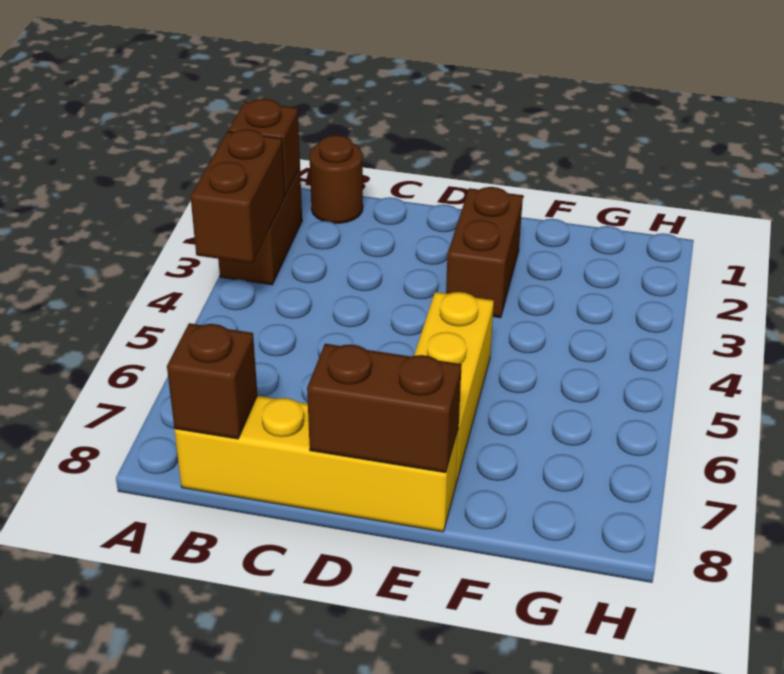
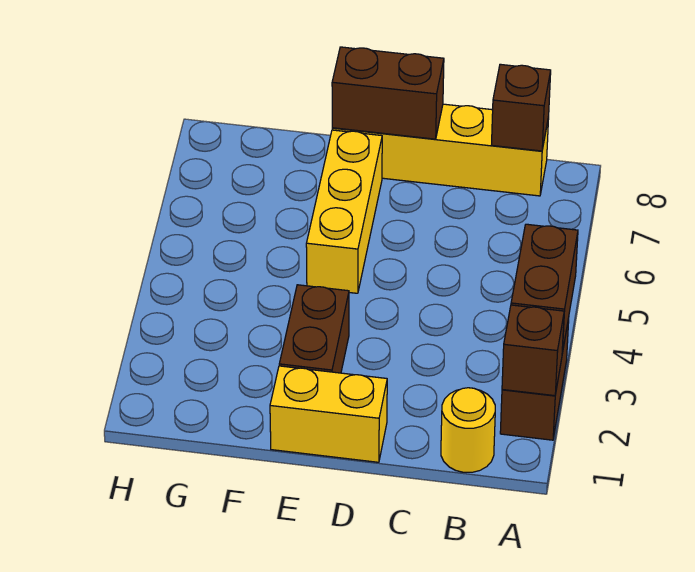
brown 1x1 round brick [310,135,363,223] -> yellow 1x1 round brick [441,388,495,472]
none -> yellow 1x2 brick [270,366,387,462]

